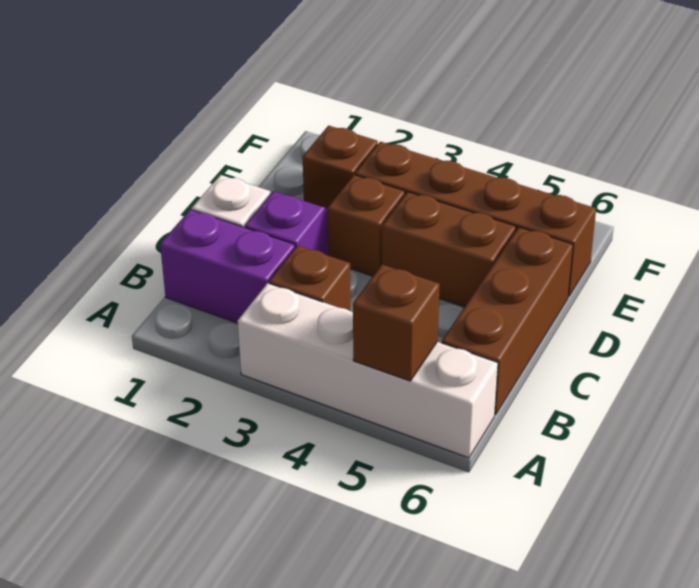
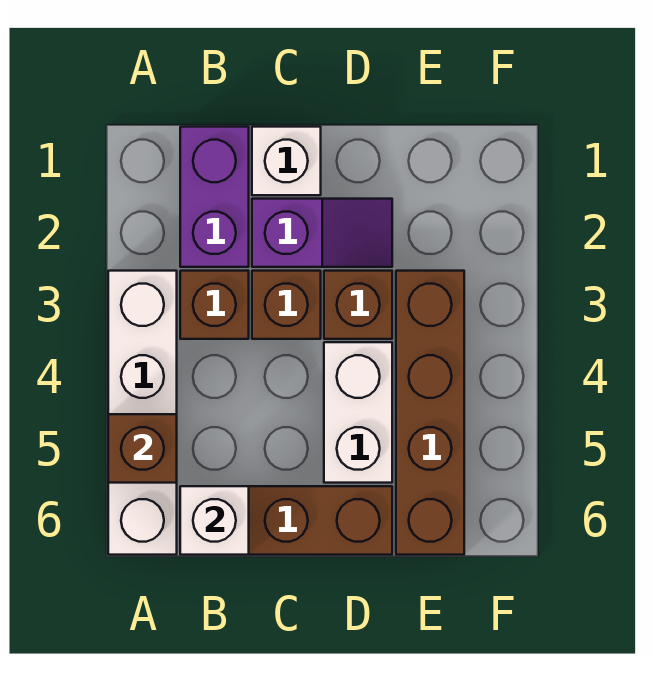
none -> white 1x1 brick [180,486,249,555]
brown 1x2 brick [382,192,516,307] -> white 1x2 brick [324,342,392,483]
brown 1x1 brick [303,126,378,209] -> brown 1x1 brick moved to [252,271,321,339]

